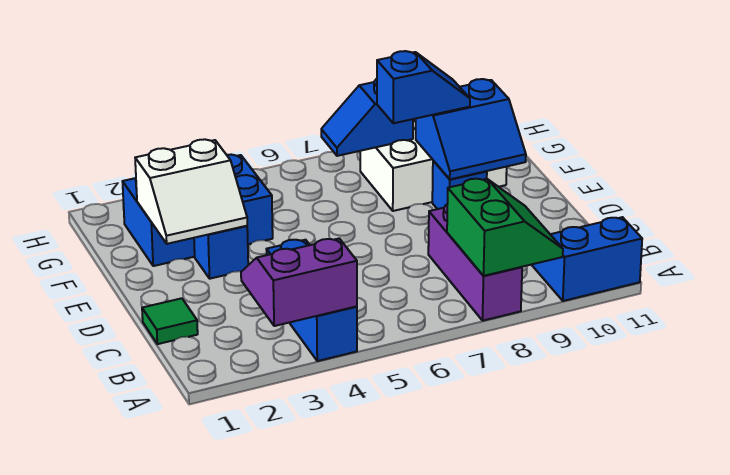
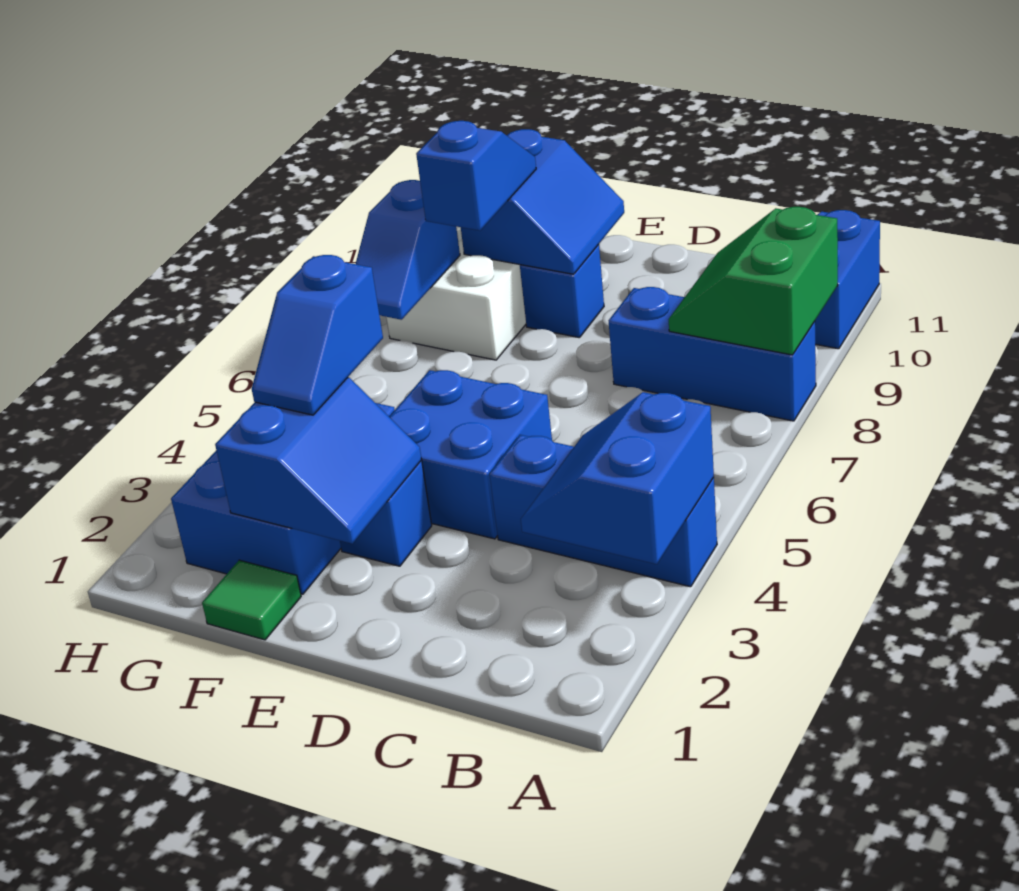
purple 2x2 slope [241,239,357,326] -> blue 2x2 slope [521,392,714,564]
purple 1x3 brick [428,205,522,321] -> blue 1x3 brick [609,287,816,421]
green 2x2 slope [447,179,563,276] -> green 2x2 slope turned to [669,207,838,355]
green 1x1 tile [142,298,198,344] -> green 1x1 tile moved to [202,560,301,640]
none -> blue 2x2 brick [389,370,552,539]
white 2x2 slope [135,139,247,244] -> blue 2x2 slope [215,378,422,544]
none -> blue 1x2 slope [252,255,383,415]

